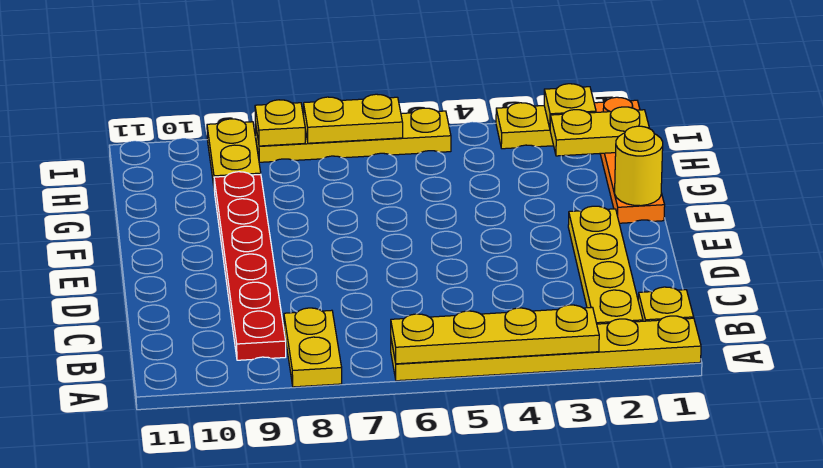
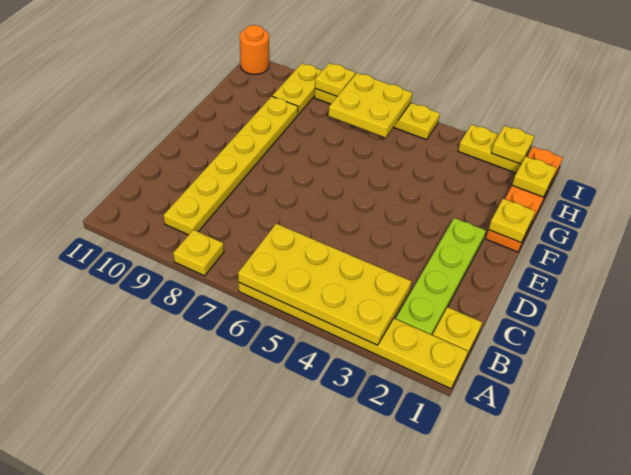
yellow 1x4 plate [391,305,599,364] -> yellow 2x4 plate [238,224,411,345]
yellow 1x2 plate [284,308,342,387] -> yellow 1x1 plate [173,230,224,276]
yellow 1x4 plate [568,206,643,324] -> lime 1x4 plate [396,218,486,335]
red 1x6 plate [214,172,286,360] -> yellow 1x6 plate [164,96,298,235]
yellow 1x1 round brick [615,126,663,206] -> yellow 1x1 plate [489,199,535,242]
yellow 1x2 plate [550,107,649,156] -> yellow 1x1 plate [512,156,556,197]
yellow 1x2 plate [304,94,403,143] -> yellow 2x2 plate [329,73,413,138]
none -> orange 1x1 round brick [240,25,269,74]

